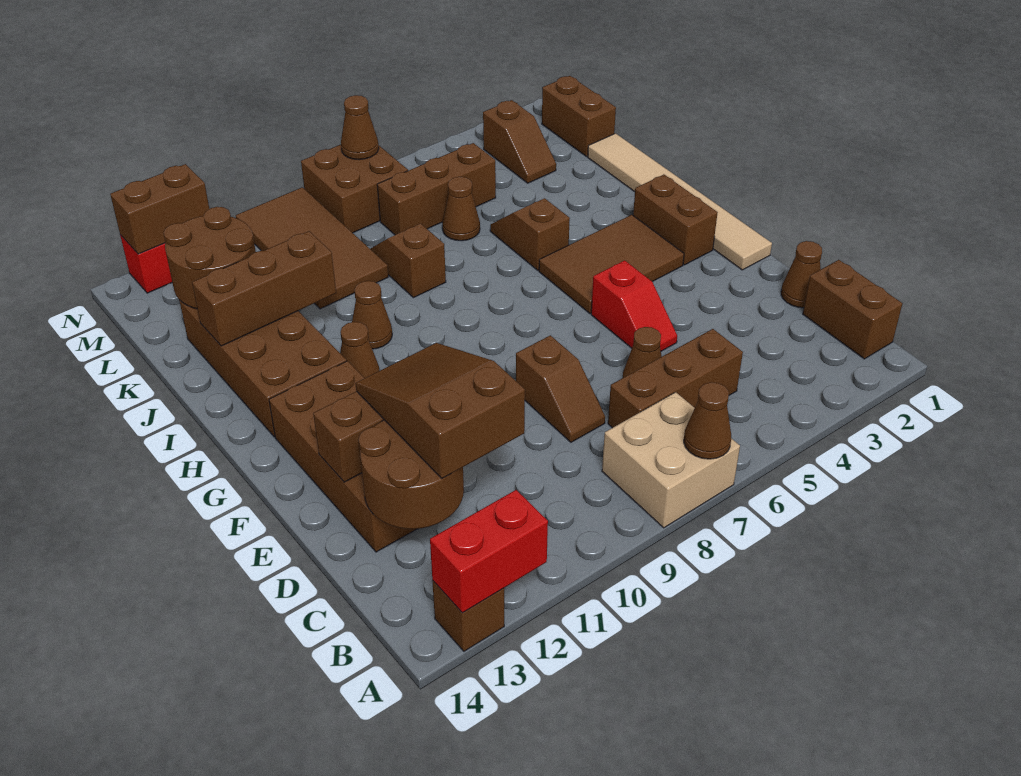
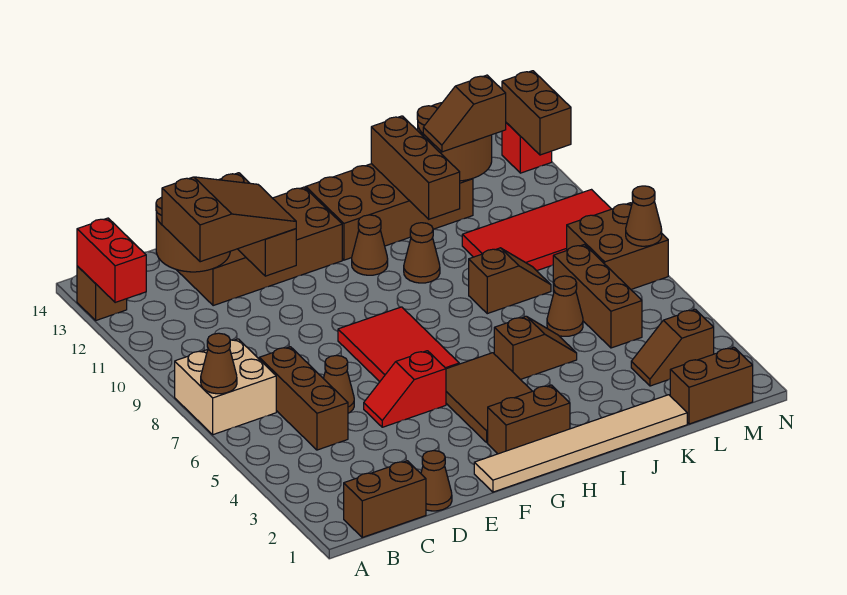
brown 1x2 slope [516,335,605,442] -> brown 1x2 slope moved to [423,75,506,152]
none -> red 2x3 tile [338,307,459,382]
brown 2x4 tile [236,187,388,309] -> red 2x4 tile [462,190,611,271]

